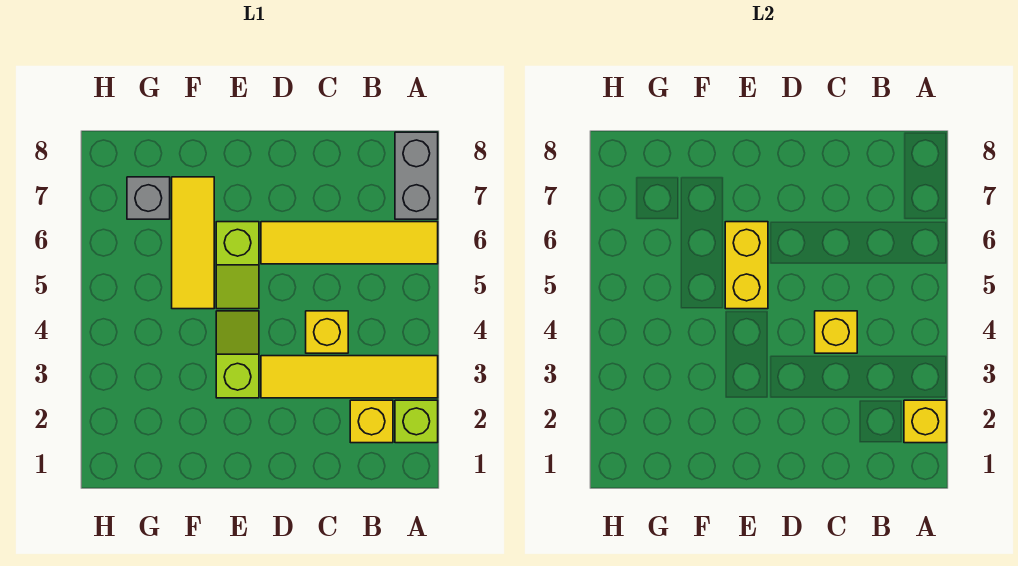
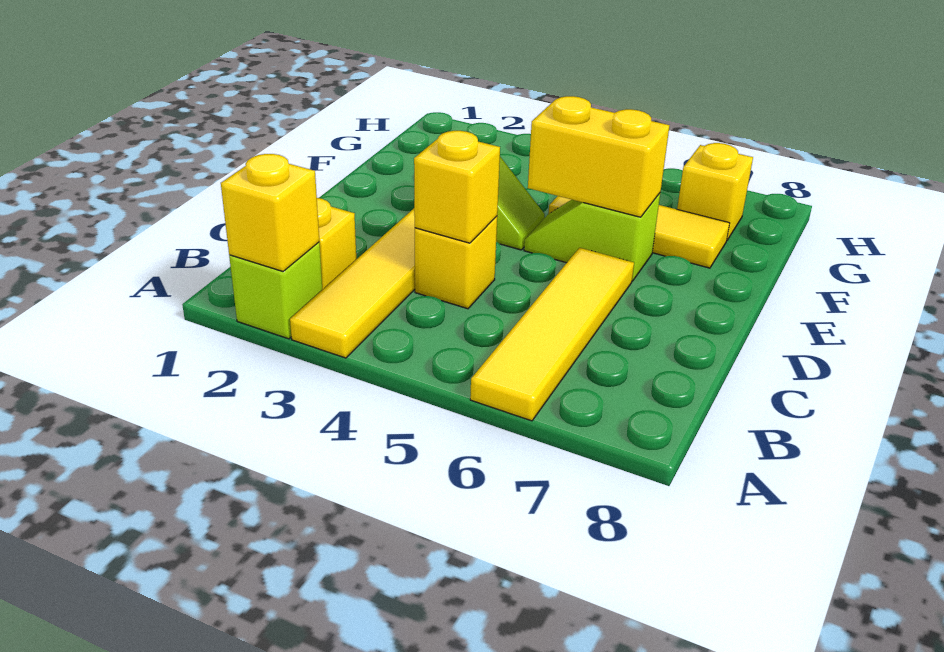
grey 1x2 brick [395,132,438,219] -> none
grey 1x1 brick [127,177,170,219] -> yellow 1x1 brick [677,143,753,240]

